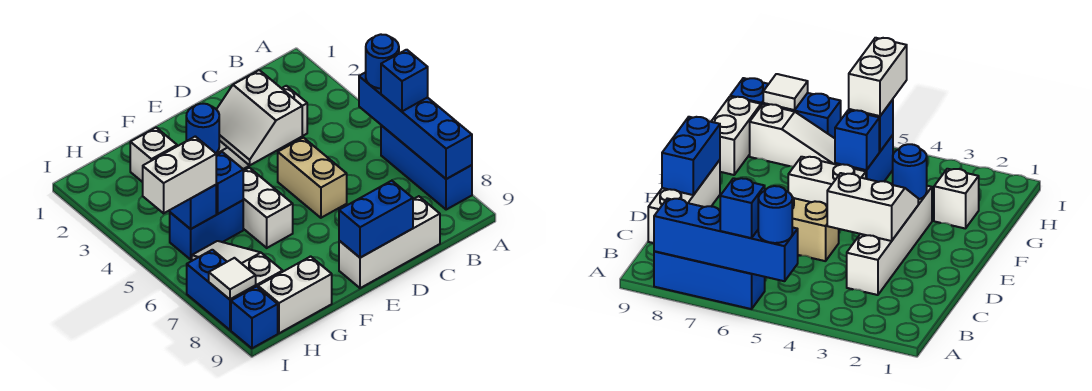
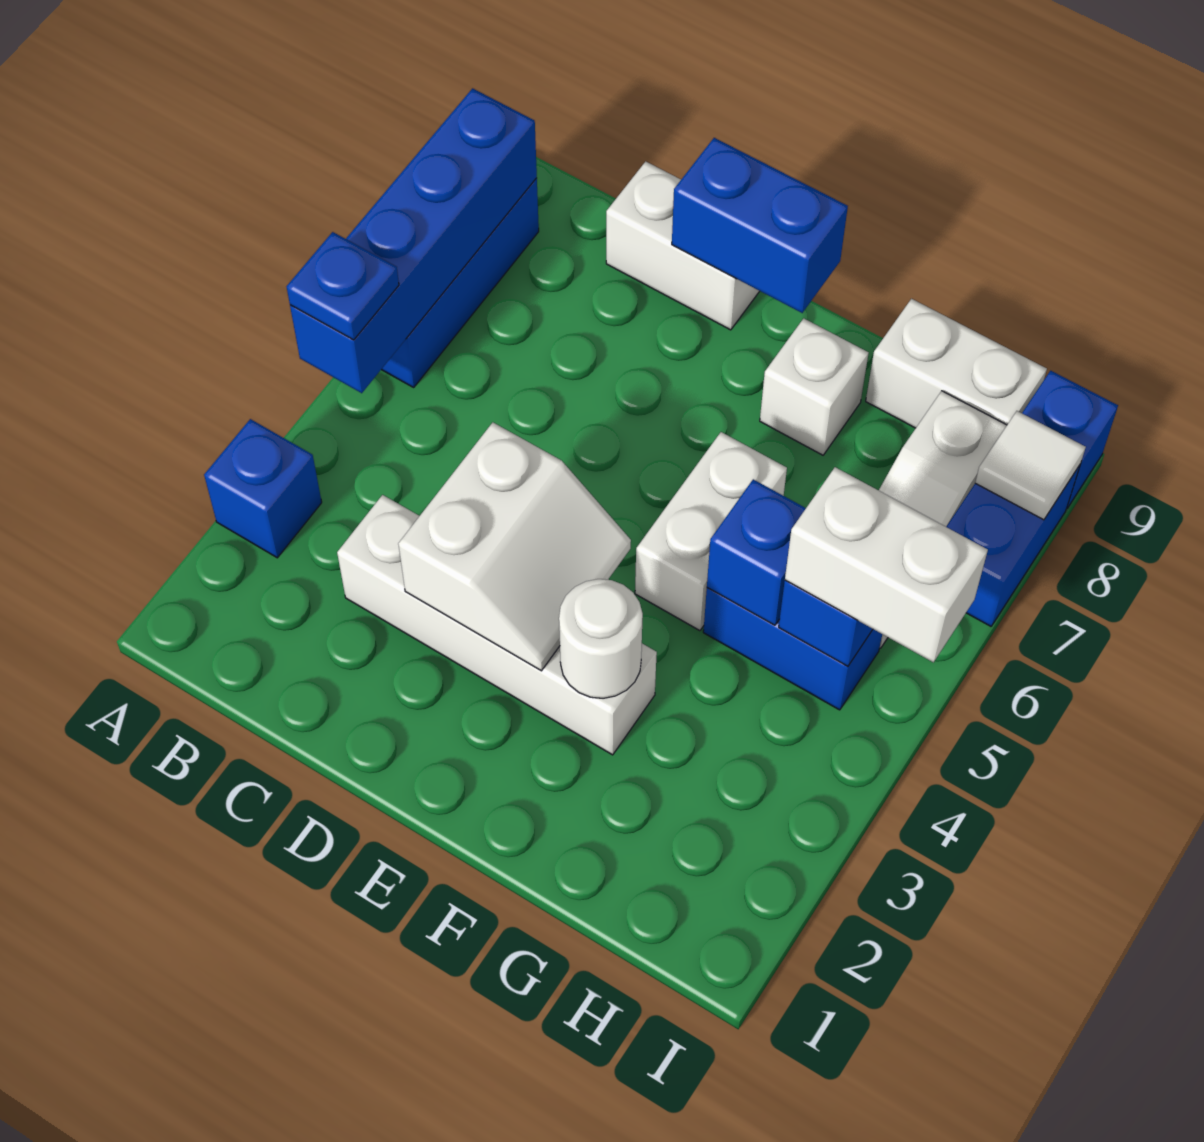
blue 1x1 round brick [366,34,399,88] -> blue 1x1 plate [287,232,399,340]
blue 1x1 brick [381,50,428,111] -> blue 1x1 brick moved to [204,419,322,558]
white 1x3 brick [339,196,440,288] -> white 1x2 brick [606,161,759,330]
tan 1x2 brick [278,138,347,218] -> none
blue 1x1 round brick [186,104,219,153] -> white 1x1 round brick [559,579,643,698]
white 1x1 brick [130,128,177,182] -> white 1x1 brick moved to [760,318,869,455]

